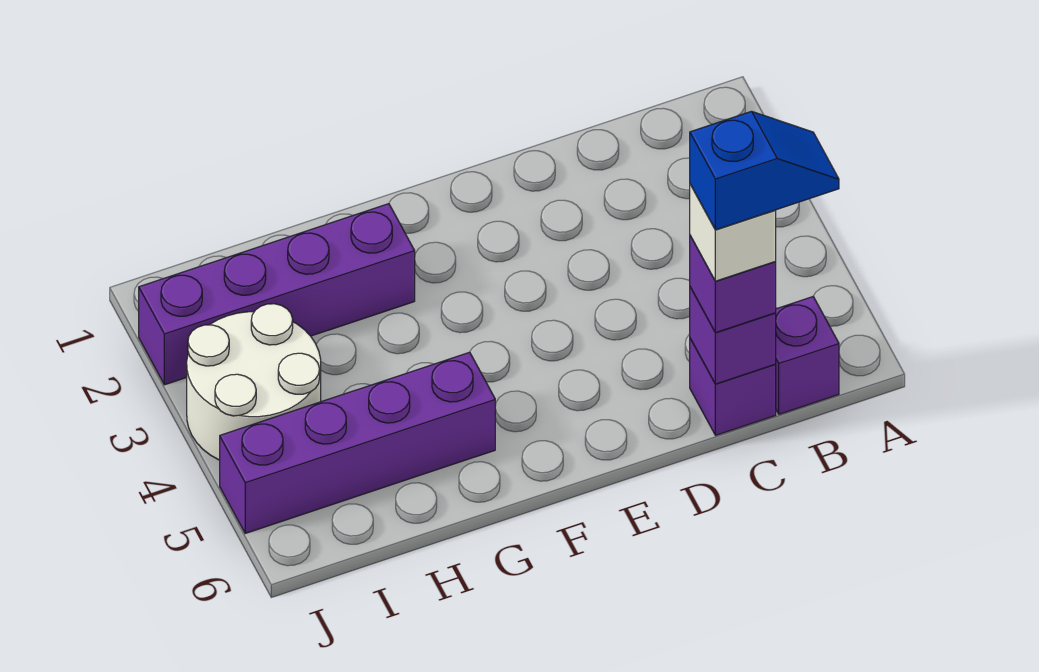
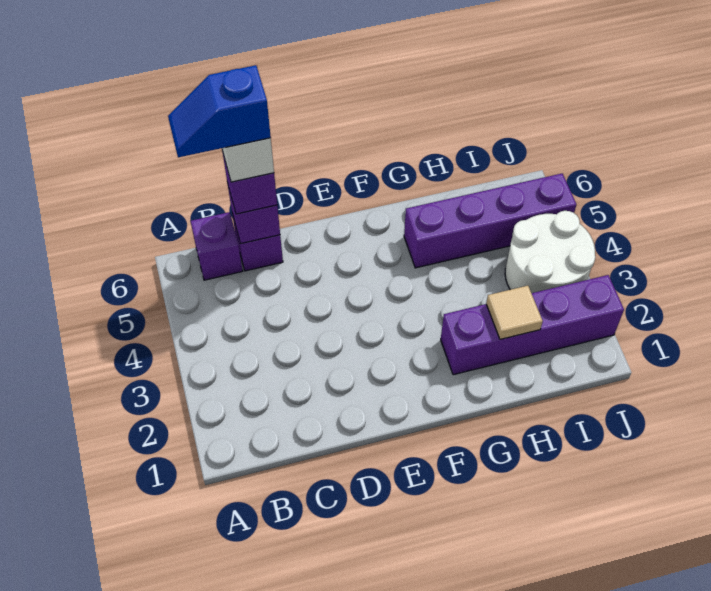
none -> tan 1x1 tile [486,286,543,339]

